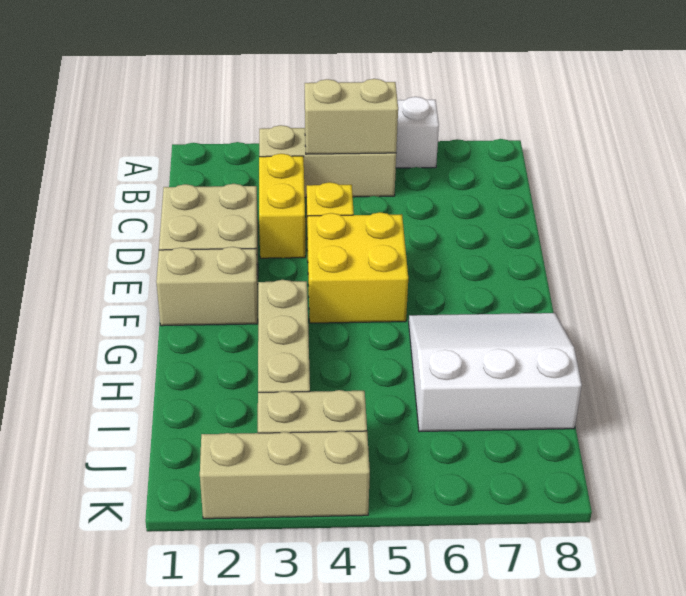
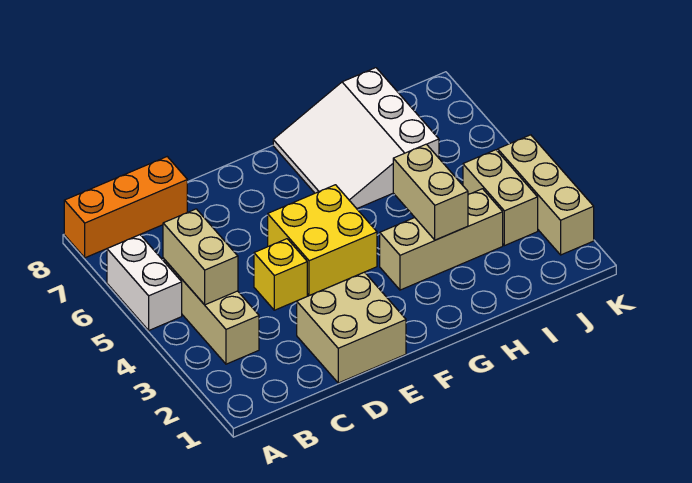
none -> orange 1x3 brick [64,157,187,258]
yellow 1x2 brick [259,154,305,258] -> none
tan 1x2 brick [156,247,258,326] -> tan 1x2 brick moved to [393,144,468,240]

